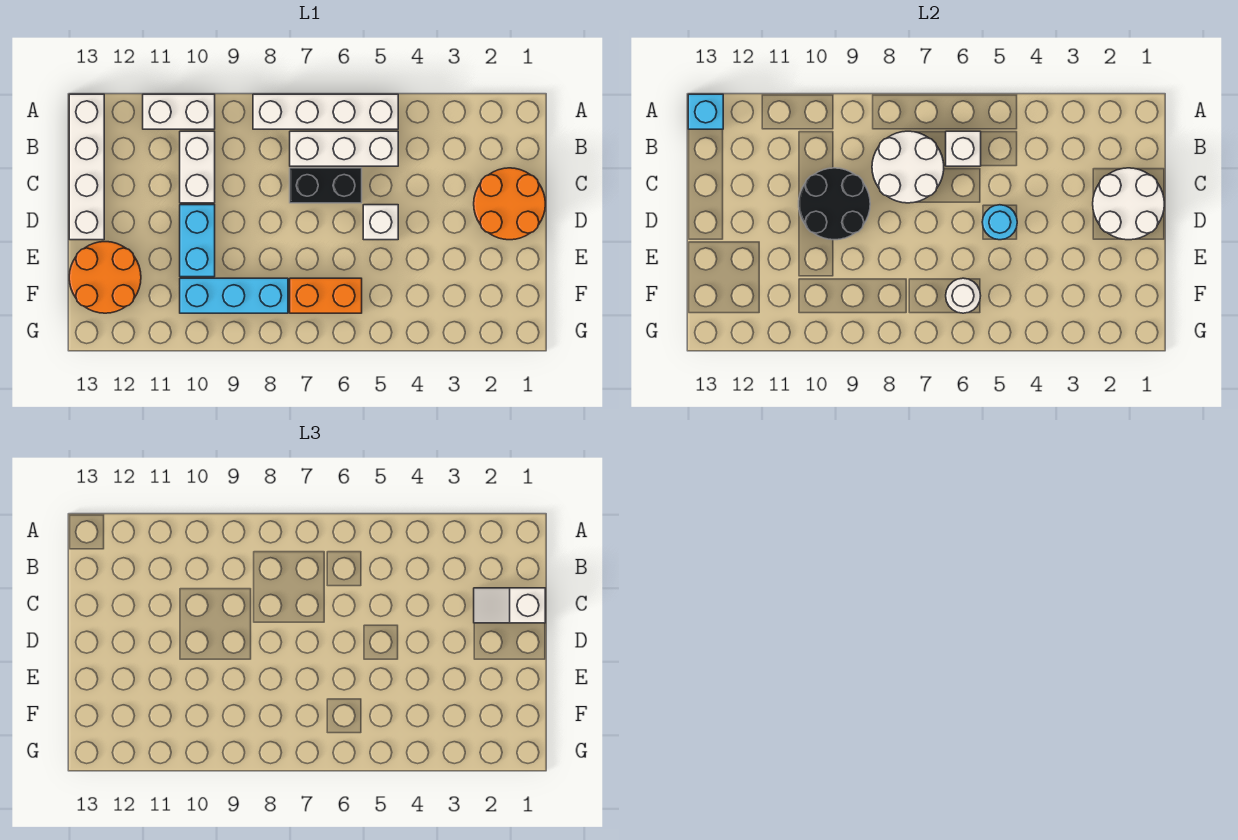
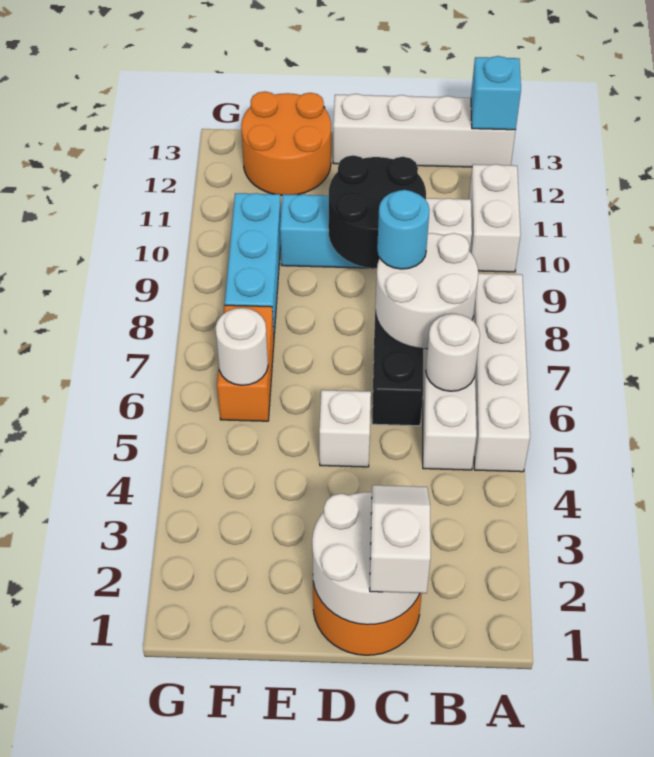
white 1x1 brick [946,131,981,166] -> white 1x1 round brick [426,314,480,391]
cyan 1x1 round brick [982,205,1017,240] -> cyan 1x1 round brick moved to [377,190,429,269]

